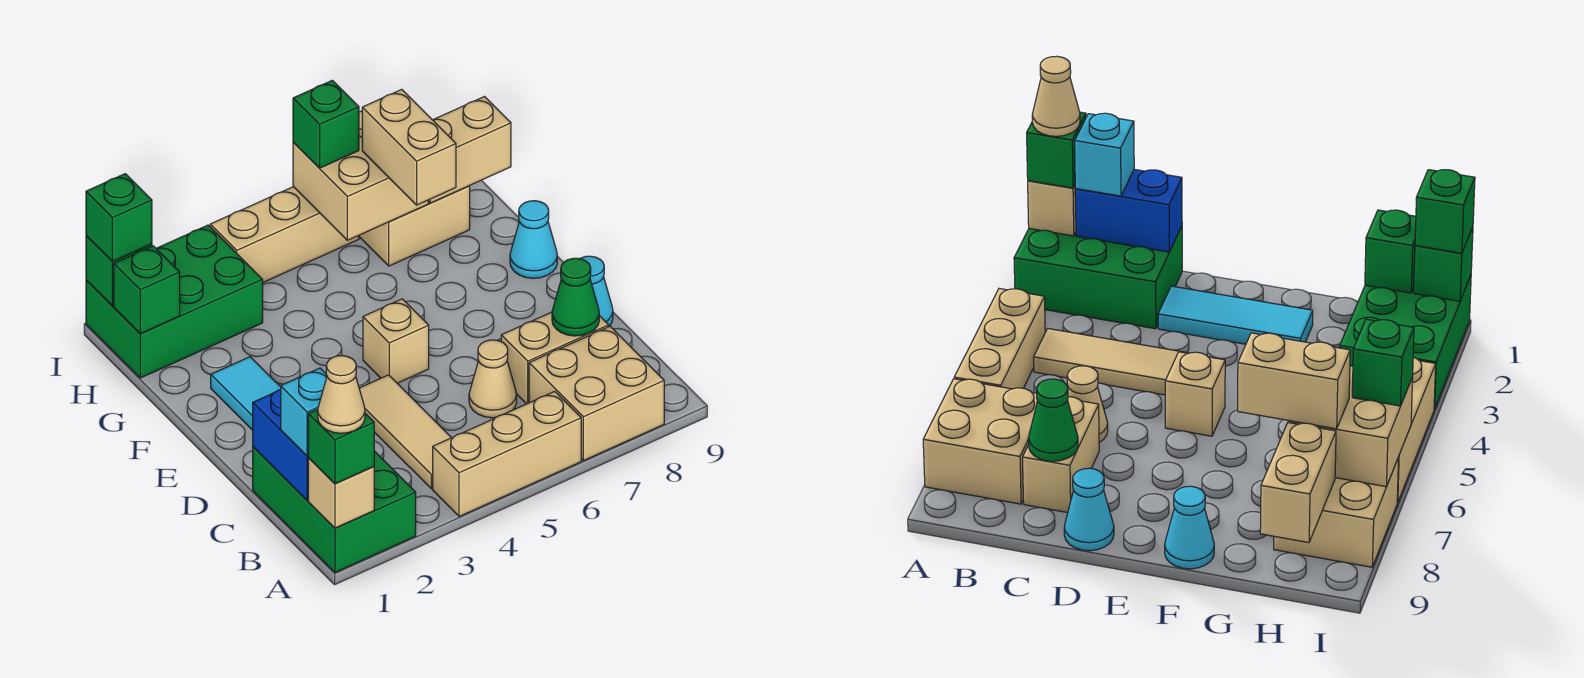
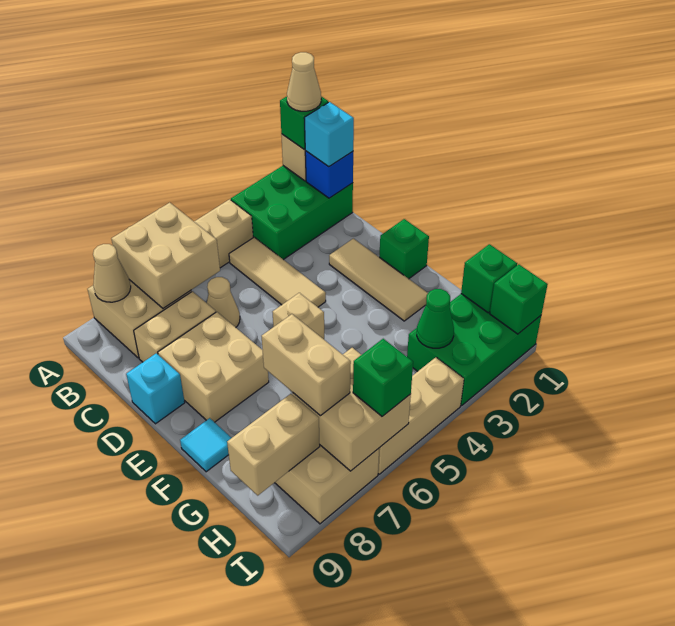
green 2x3 brick [253,447,416,572] -> green 2x3 brick turned to [231,166,353,260]
none -> tan 2x2 brick [112,203,220,308]
none -> tan 1x1 cone [93,244,131,302]
blue 1x2 brick [253,390,308,500] -> blue 1x1 brick [305,151,353,198]
green 1x1 cone [552,258,599,336] -> green 1x1 cone moved to [417,289,454,348]
cyan 1x3 tile [211,357,281,430] -> tan 1x3 tile [329,238,428,321]
none -> tan 2x2 brick [158,312,269,422]
cyan 1x1 cone [580,256,613,326] -> cyan 1x1 brick [126,353,185,424]
cyan 1x1 cone [510,201,557,278] -> cyan 1x1 tile [180,418,231,472]
green 1x1 brick [86,174,152,261] -> green 1x1 brick moved to [379,219,429,279]

